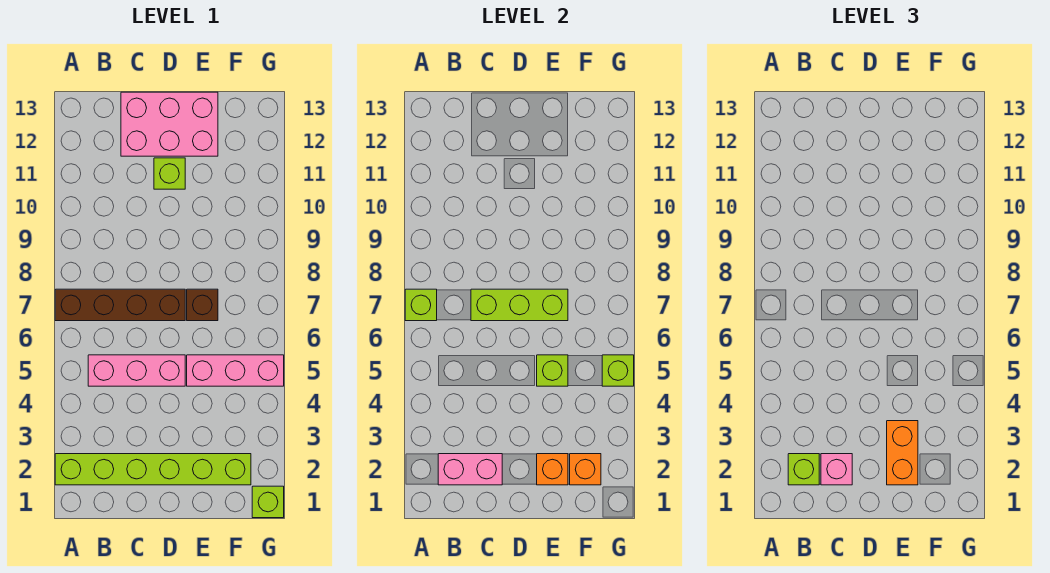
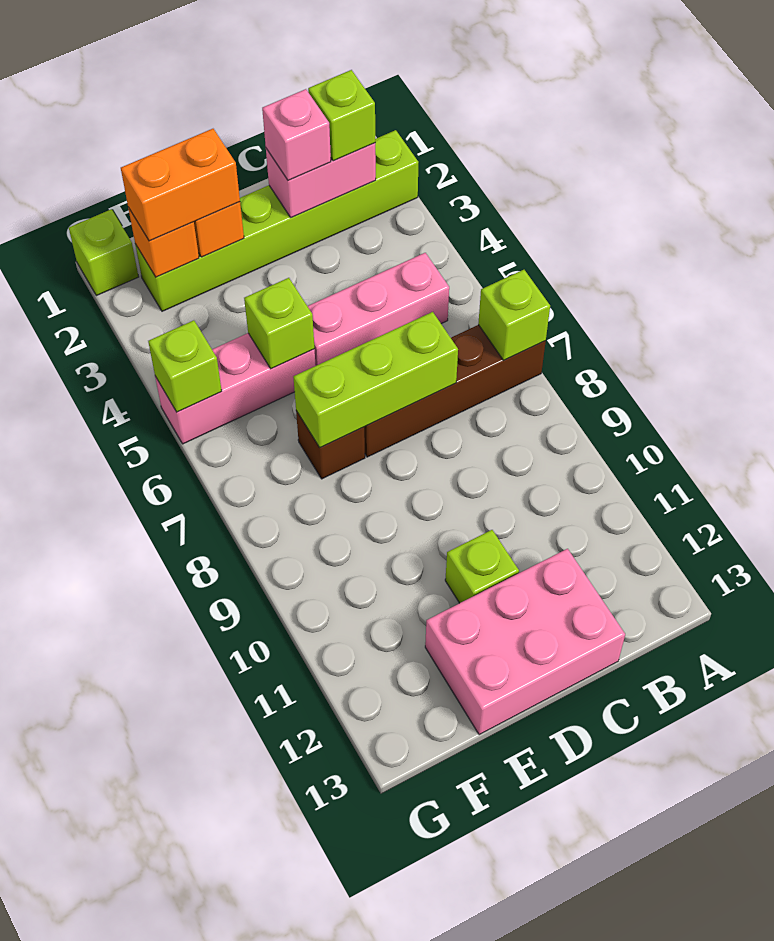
orange 1x2 brick [887,421,918,485] -> orange 1x2 brick turned to [121,129,240,241]

